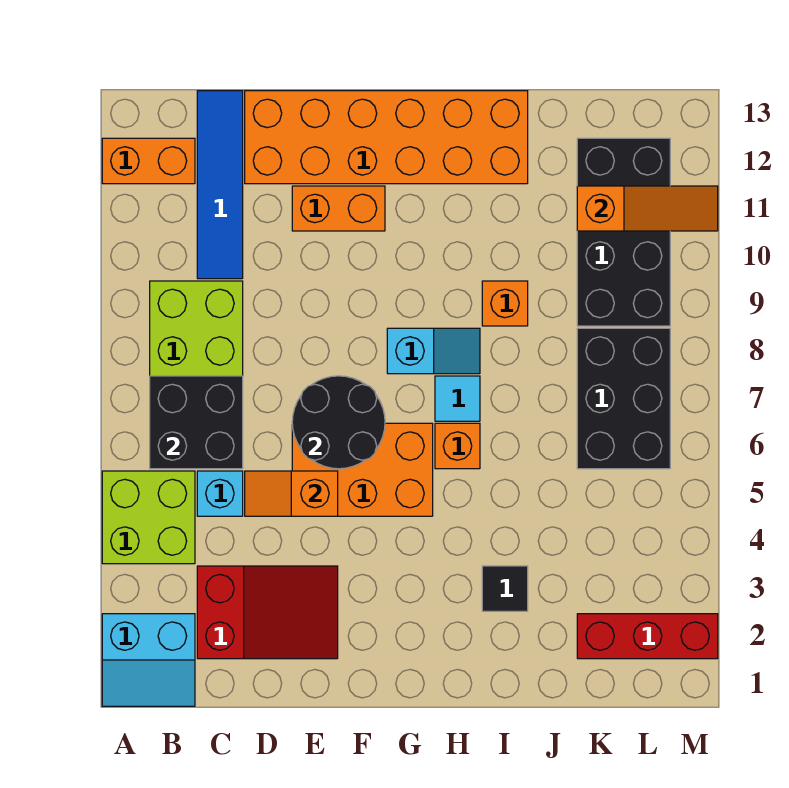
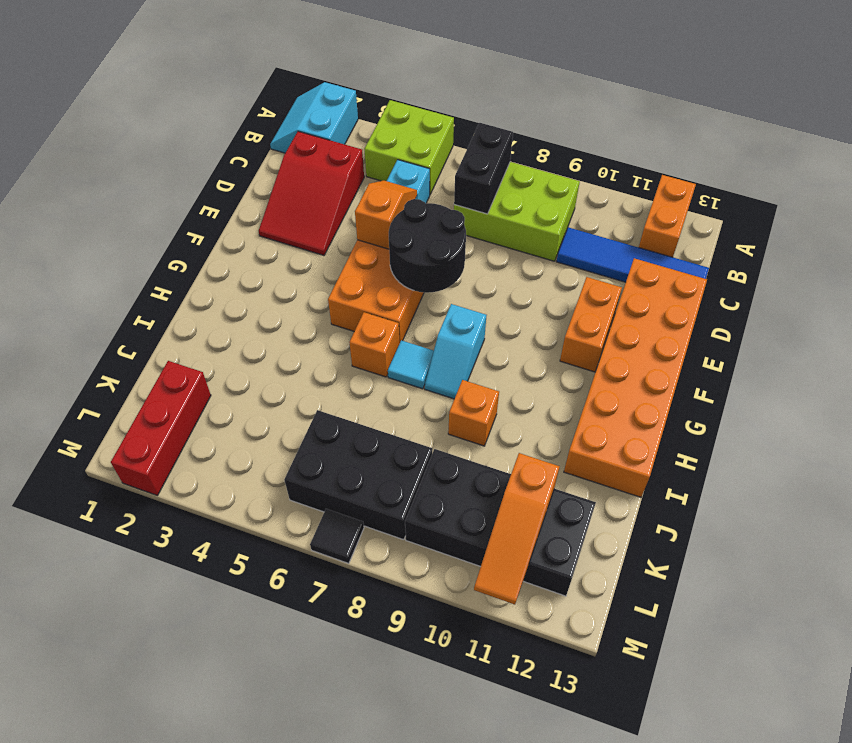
black 2x2 brick [150,376,243,469] -> black 1x2 brick [454,123,513,214]
black 1x1 tile [482,566,528,611] -> black 1x1 tile moved to [310,509,364,564]

